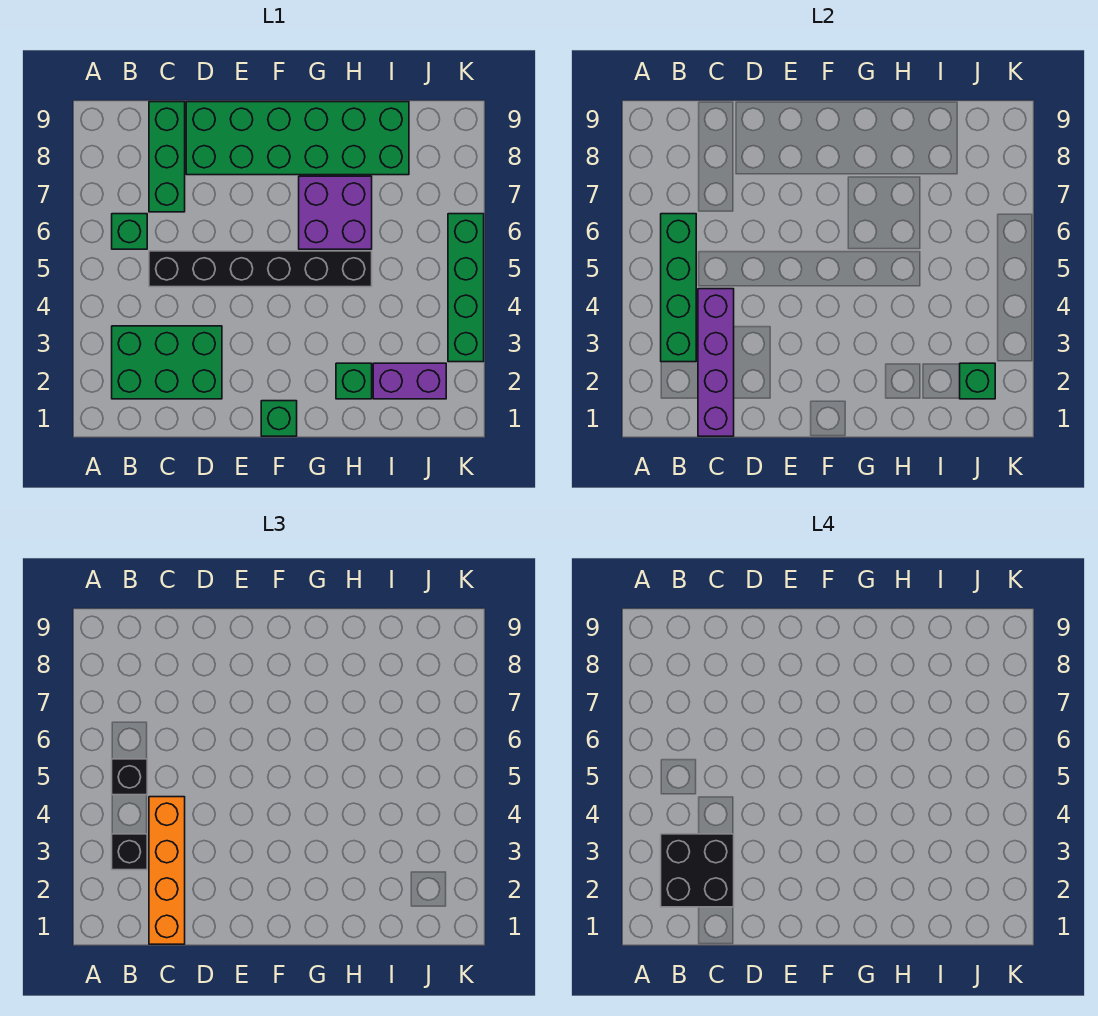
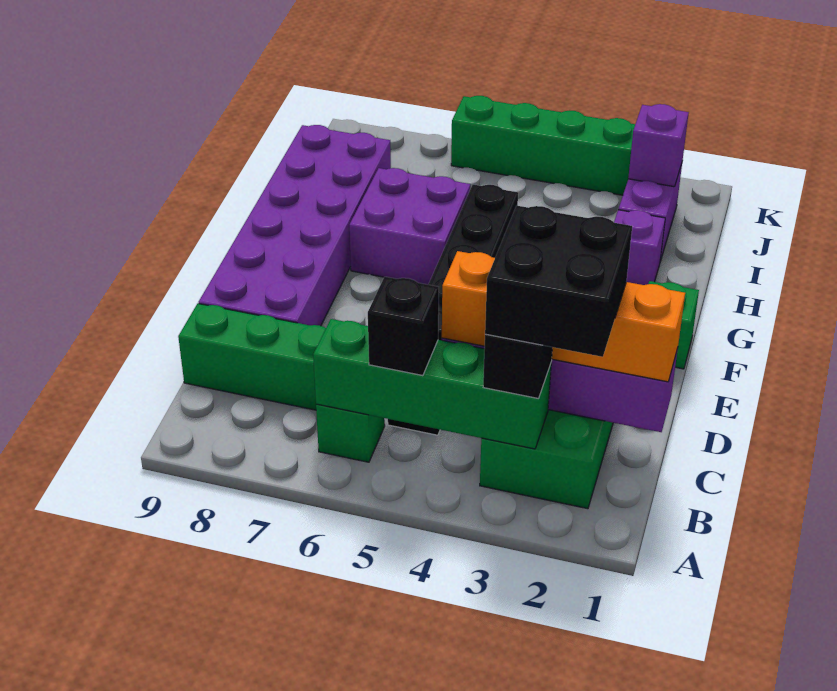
green 2x6 brick [186,102,409,175] -> purple 2x6 brick [199,125,391,326]
green 1x1 brick [336,363,372,399] -> purple 1x1 brick [614,210,665,285]
green 1x1 brick [960,363,995,399] -> purple 1x1 brick [628,104,689,187]

